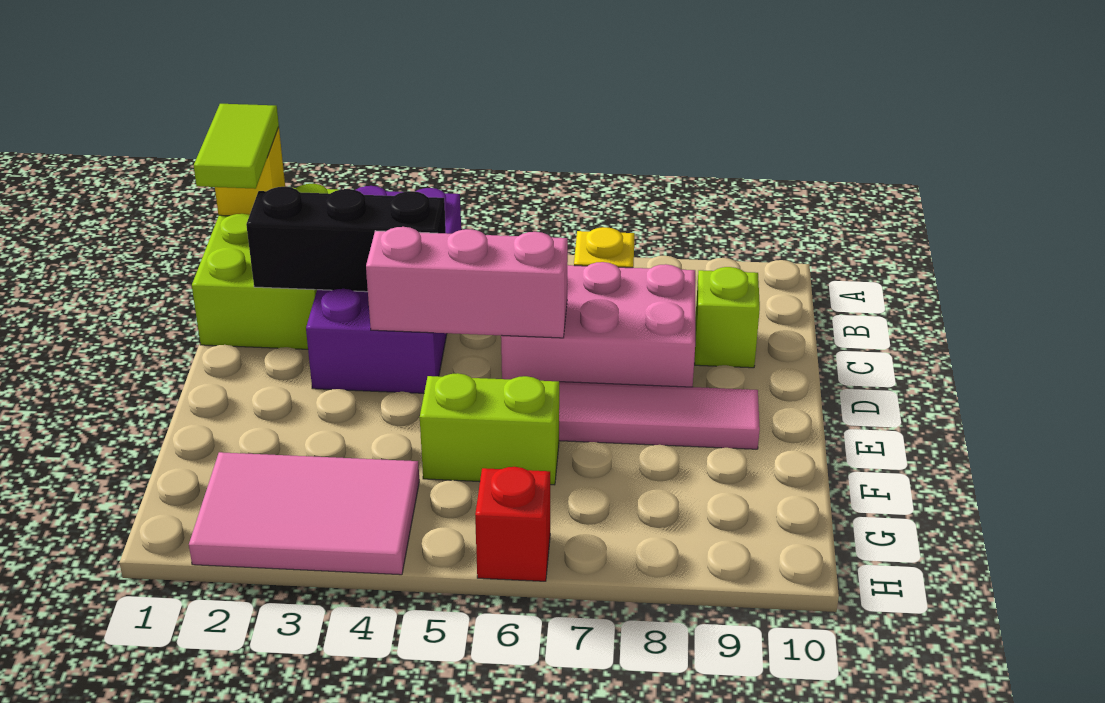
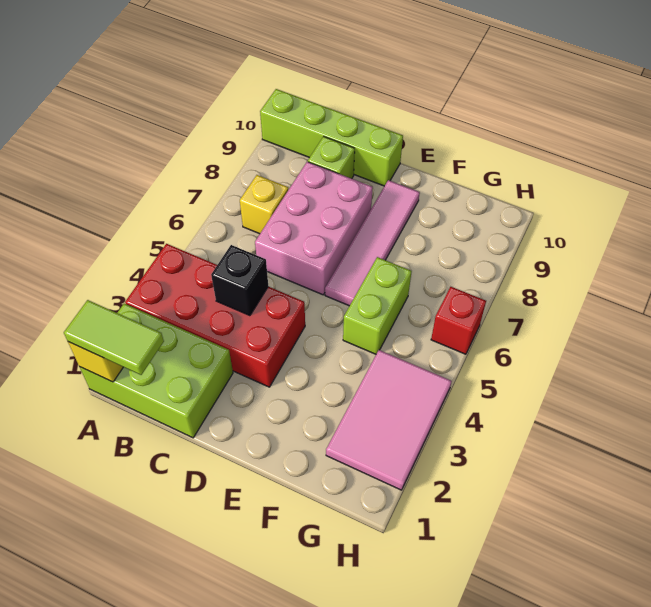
purple 2x4 brick [306,186,461,393] -> red 2x4 brick [125,244,305,387]
none -> lime 1x4 brick [260,89,403,186]
black 1x3 brick [246,187,446,292] -> black 1x1 brick [211,245,268,316]
pink 1x3 brick [366,227,568,338] -> none

